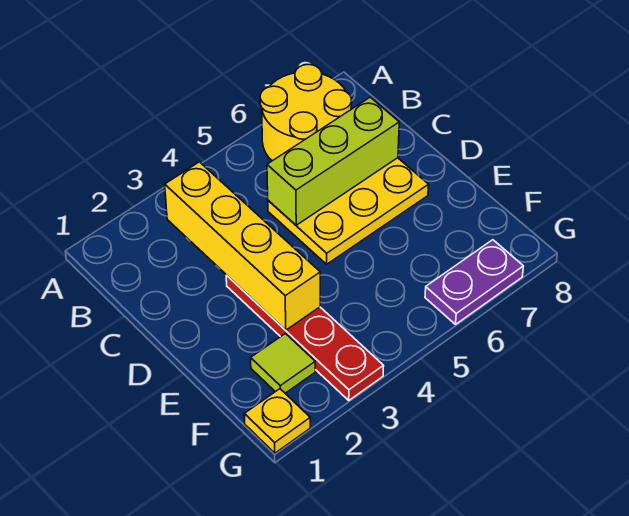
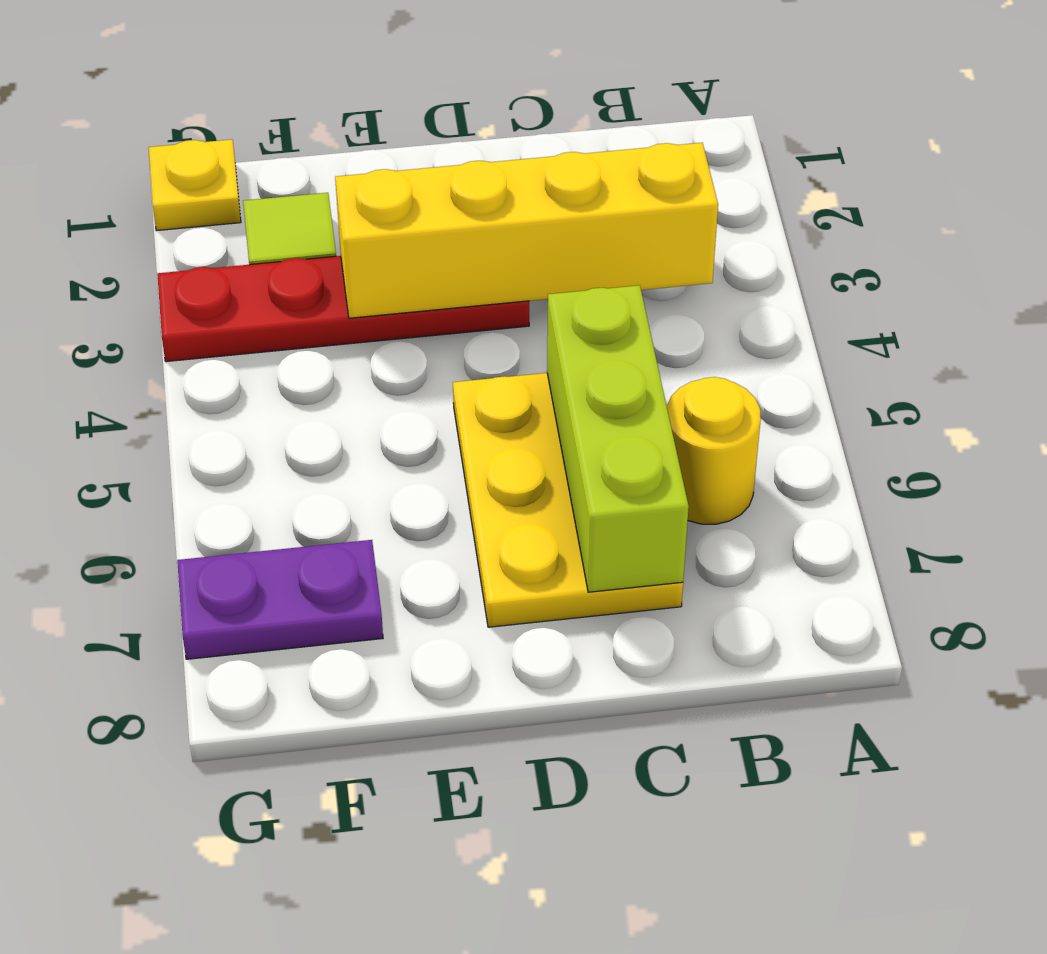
yellow 2x2 round brick [260,64,352,161] -> yellow 1x1 round brick [667,377,761,524]
purple 1x2 plate [425,240,523,324] -> purple 1x2 plate turned to [177,540,383,659]

